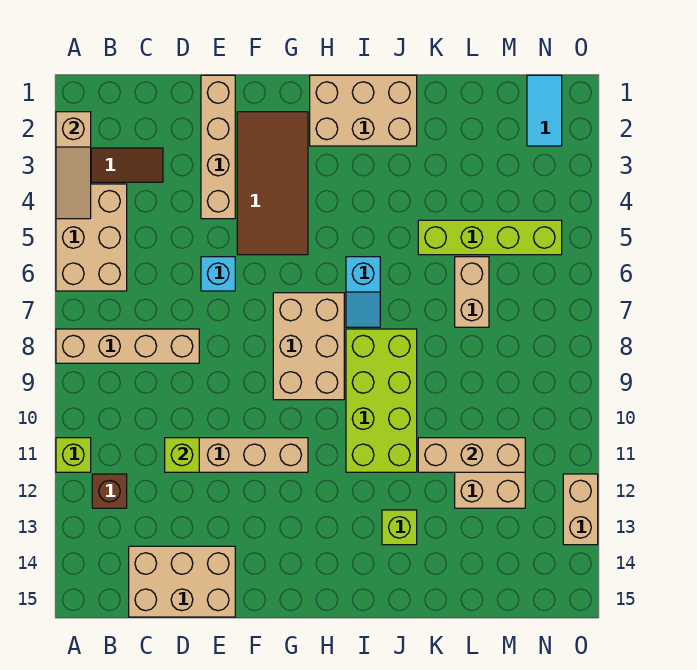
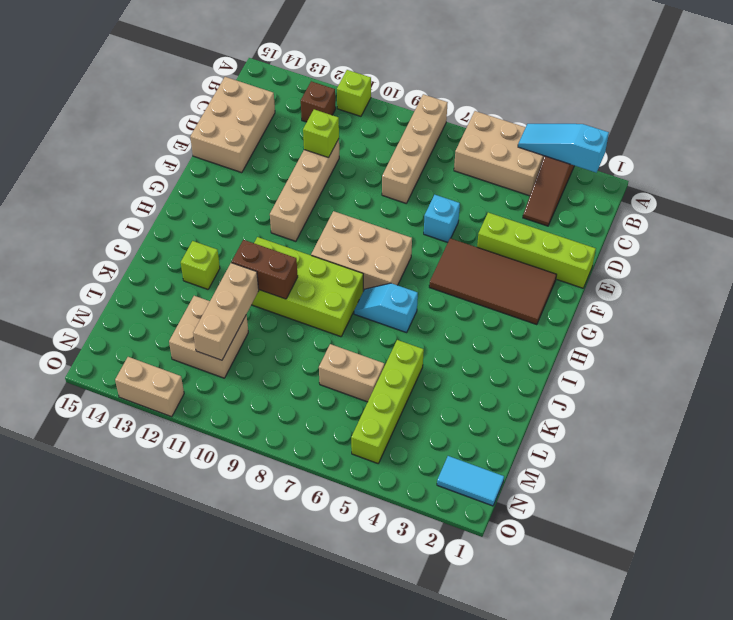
tan 1x3 slope [56,112,91,219] -> cyan 1x3 slope [518,124,609,173]
tan 1x4 brick [201,75,235,219] -> lime 1x4 brick [477,213,596,288]
tan 2x3 brick [310,75,417,146] -> none
none -> brown 1x2 brick [231,240,298,299]

